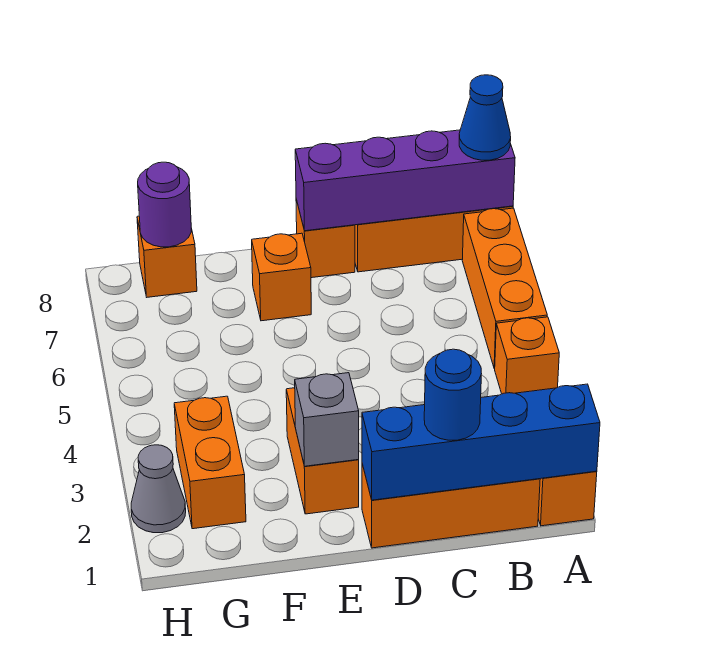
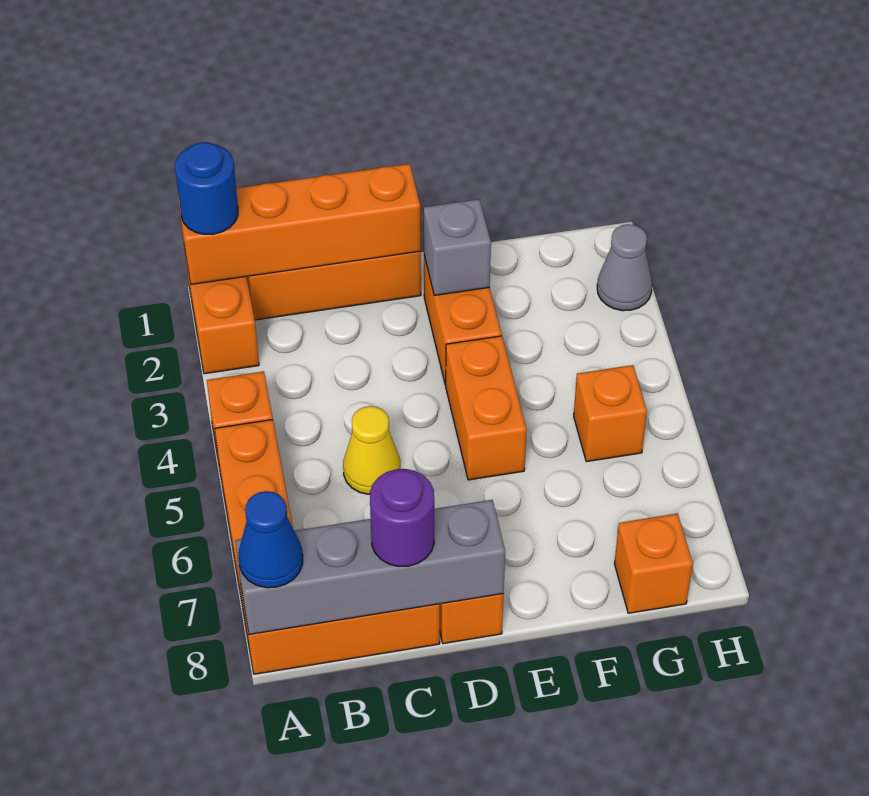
blue 1x4 brick [362,384,600,500] -> orange 1x4 brick [178,164,421,284]
purple 1x4 brick [295,130,515,231] -> grey 1x4 brick [235,500,505,634]
blue 1x1 round brick [424,349,482,440] -> blue 1x1 round brick moved to [175,142,238,234]
none -> yellow 1x1 cone [343,406,401,494]
orange 1x1 brick [252,233,311,321] -> orange 1x1 brick moved to [574,365,647,462]
orange 1x2 brick [174,396,246,529] -> orange 1x2 brick moved to [446,336,527,480]
purple 1x1 round brick [138,162,191,247] -> purple 1x1 round brick moved to [370,469,434,567]

